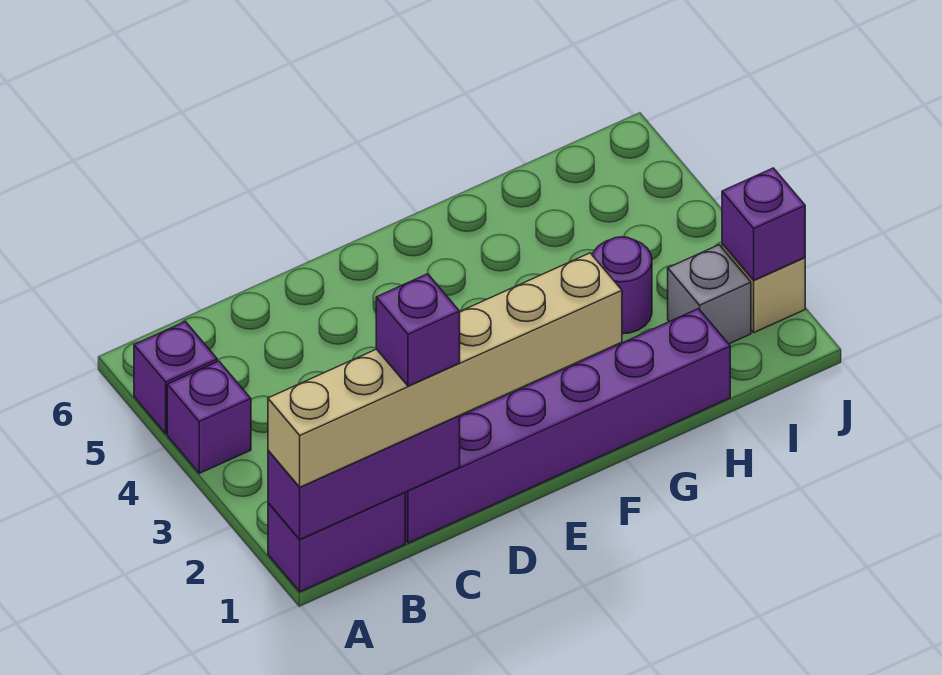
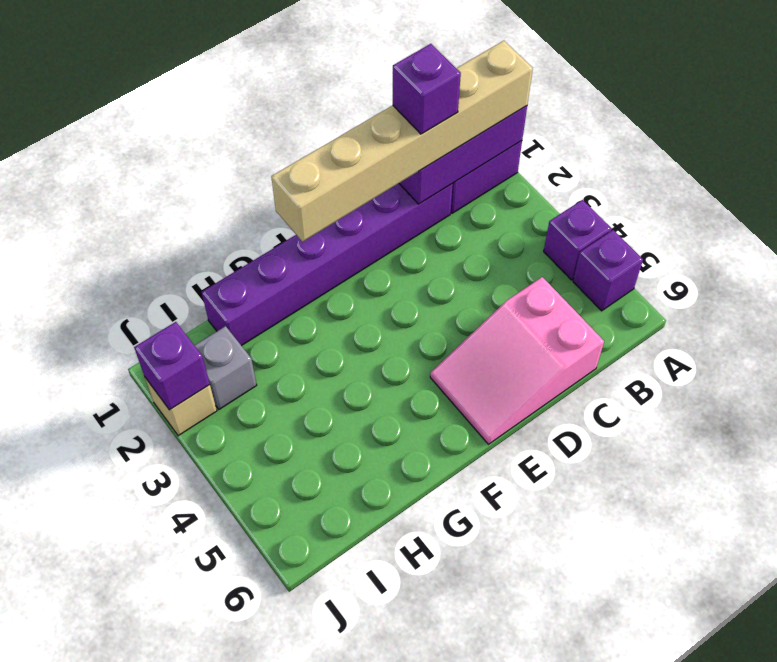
none -> pink 2x3 slope [430,277,604,444]
purple 1x1 round brick [593,237,652,334] -> none

